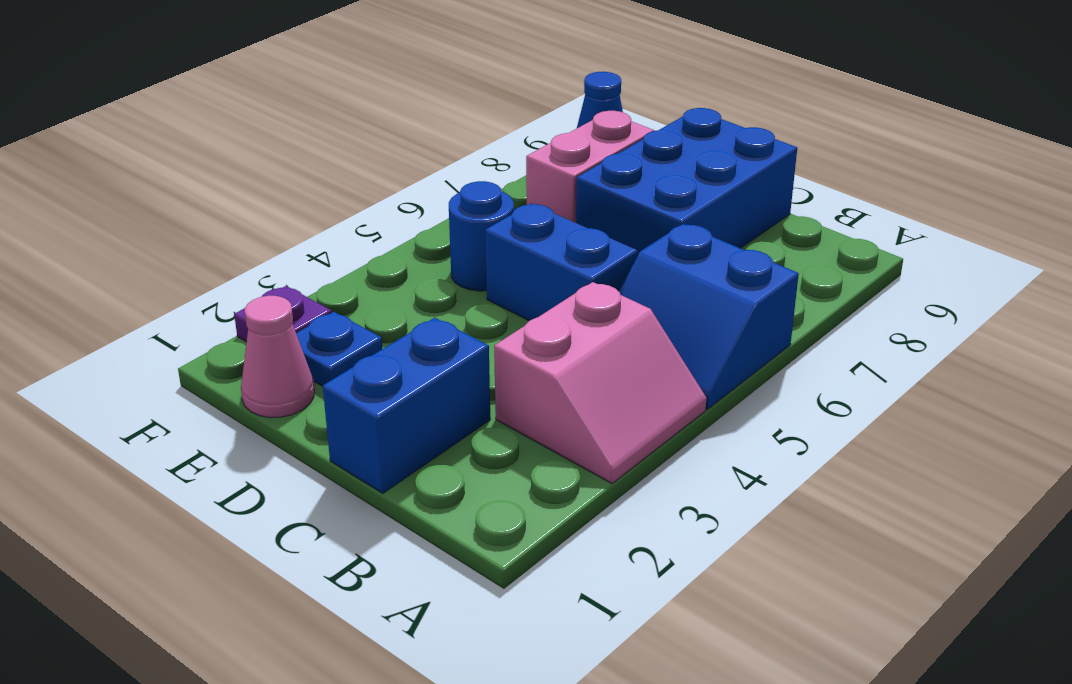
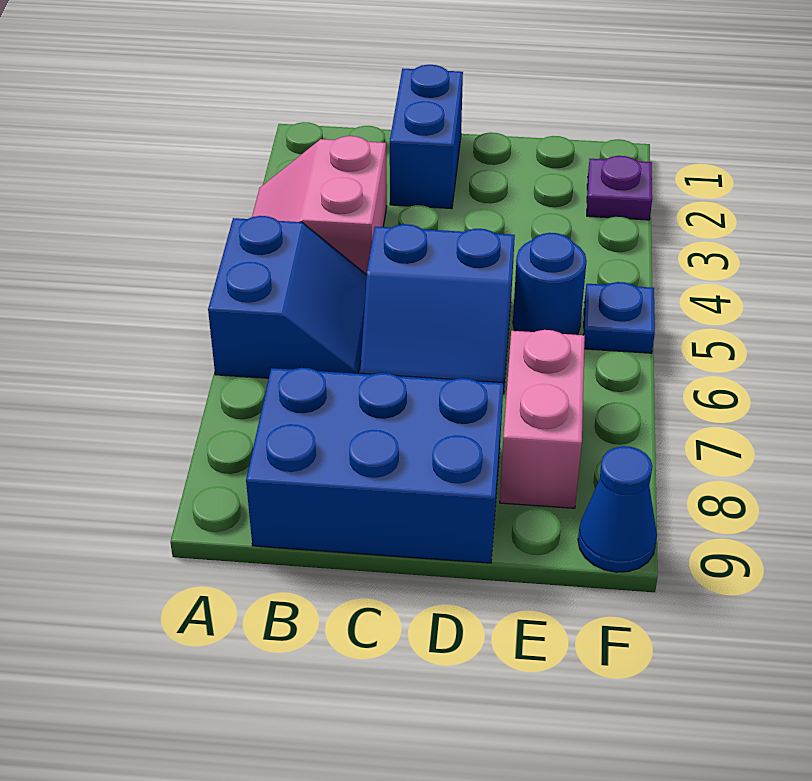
blue 2x2 slope [619,224,799,409] -> blue 2x2 slope turned to [208,216,367,378]
blue 2x3 brick [576,108,797,252] -> blue 2x3 brick turned to [246,368,503,563]
pink 1x1 cone [241,296,314,418] -> none
blue 1x1 plate [296,312,382,386] -> blue 1x1 plate moved to [583,282,655,353]

